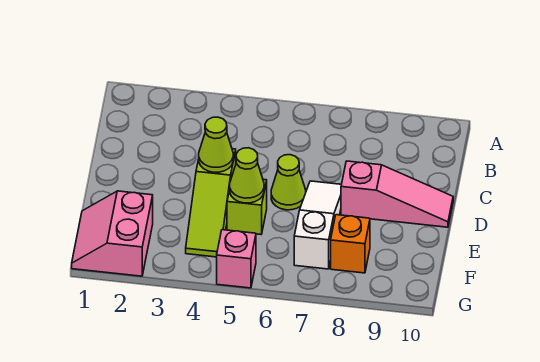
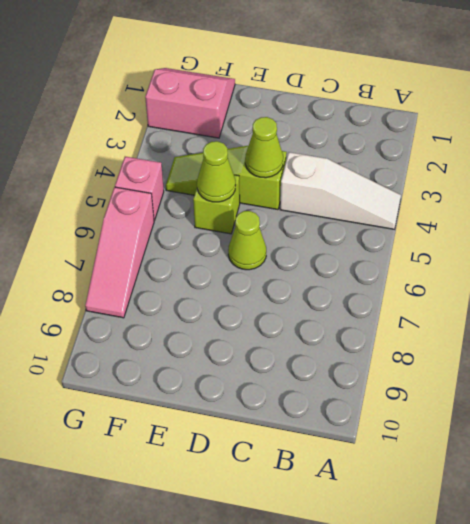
white 1x3 slope [294,181,341,269] -> white 1x3 slope moved to [280,152,401,229]
pink 1x3 slope [341,161,453,227] -> pink 1x3 slope moved to [85,187,154,318]
orange 1x1 brick [331,215,370,273] -> none

